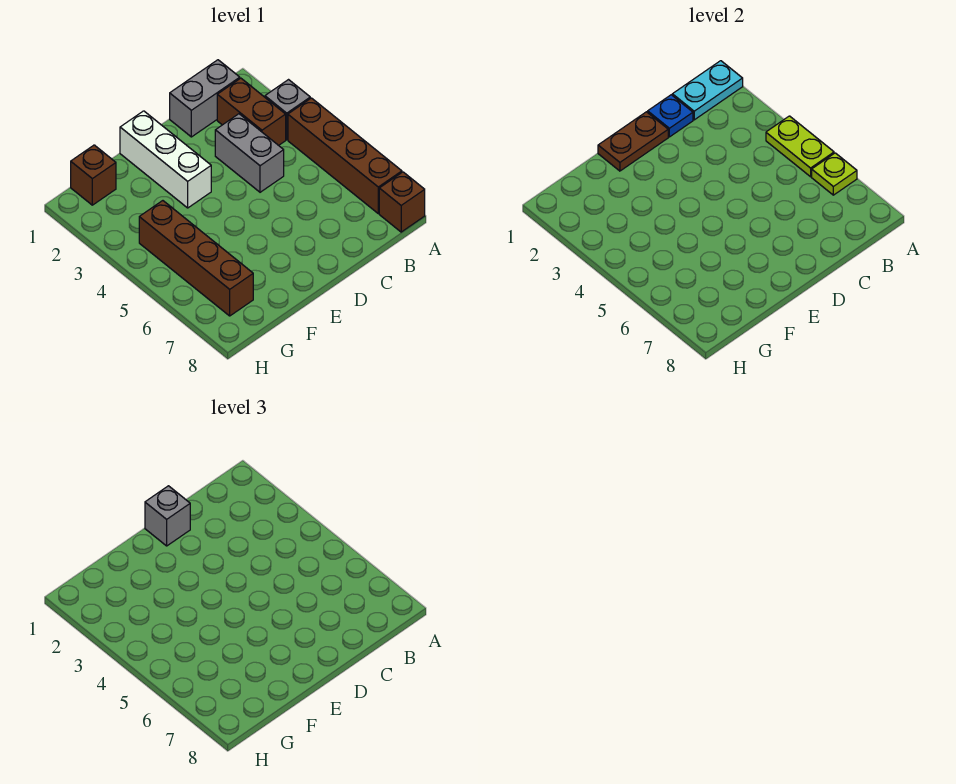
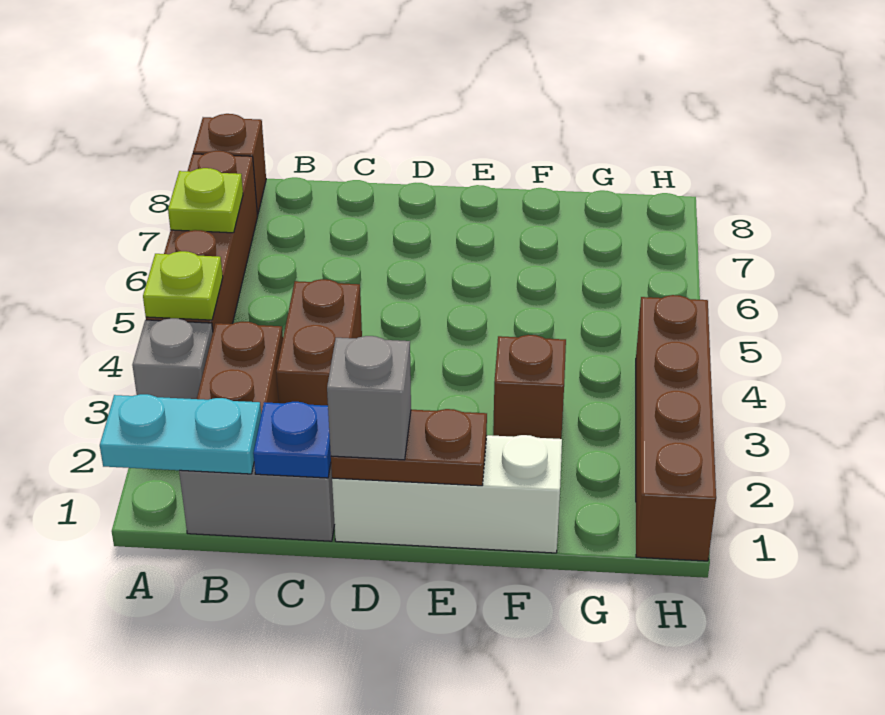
lime 1x2 plate [766,116,834,177] -> lime 1x1 plate [143,251,223,320]
grey 1x2 brick [215,114,284,192] -> brown 1x2 brick [276,279,362,406]
white 1x3 brick [120,111,211,208] -> white 1x3 brick turned to [332,435,562,553]
brown 1x1 brick [71,145,116,205] -> brown 1x1 brick moved to [493,335,566,439]
brown 1x4 brick [139,201,253,316] -> brown 1x4 brick moved to [636,295,716,561]

